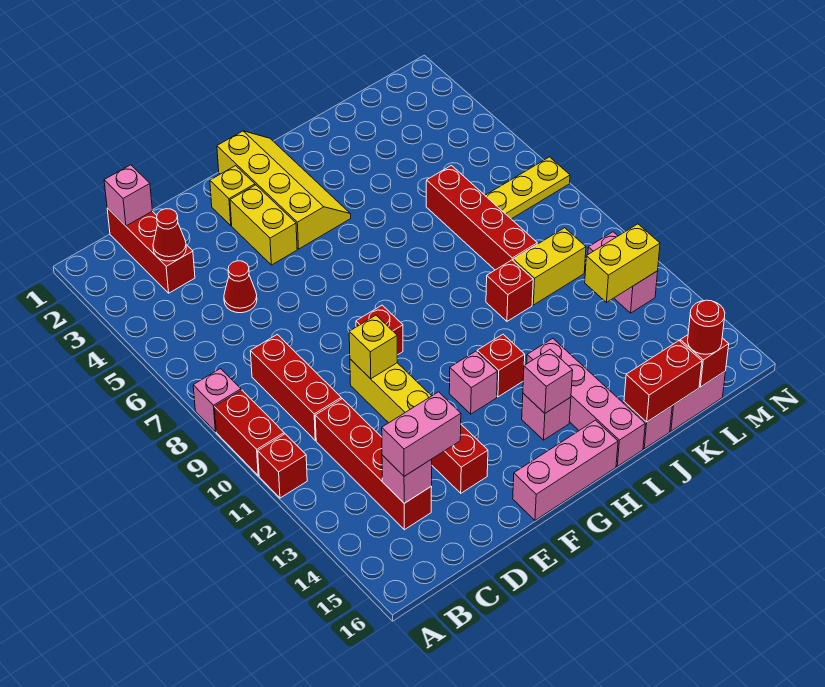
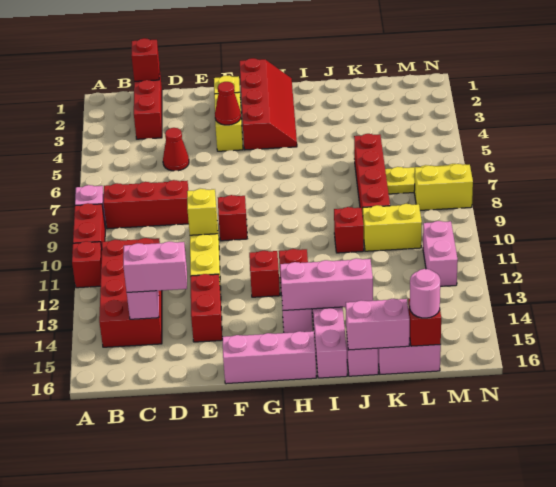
pink 1x1 brick [104,165,152,226] -> red 1x1 brick [131,38,160,81]
red 1x1 cone [153,209,186,261] -> red 1x1 cone moved to [215,82,241,125]
red 1x3 brick [250,335,341,440] -> red 1x3 brick turned to [104,180,189,229]
red 1x4 brick [315,399,432,530] -> red 2x4 brick [99,238,162,347]
yellow 2x4 slope [217,131,351,249] -> red 2x4 slope [240,58,297,150]
pink 1x1 brick [449,351,497,414] -> red 1x1 brick [249,251,280,297]
pink 1x1 brick [523,349,573,413] -> pink 1x3 brick [280,258,373,310]
red 1x2 brick [624,341,702,422] -> pink 1x2 brick [346,299,410,350]
yellow 1x2 brick [585,224,660,302] -> yellow 1x2 brick moved to [414,164,473,210]
red 1x1 round brick [688,300,725,354] -> pink 1x1 round brick [410,269,440,318]

